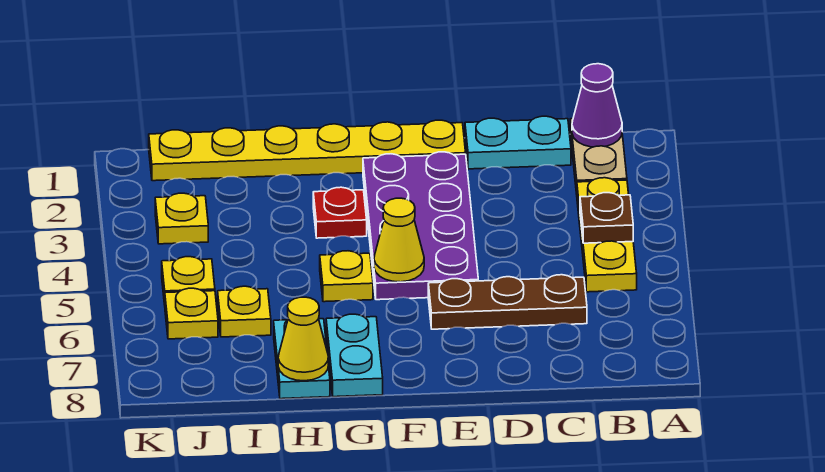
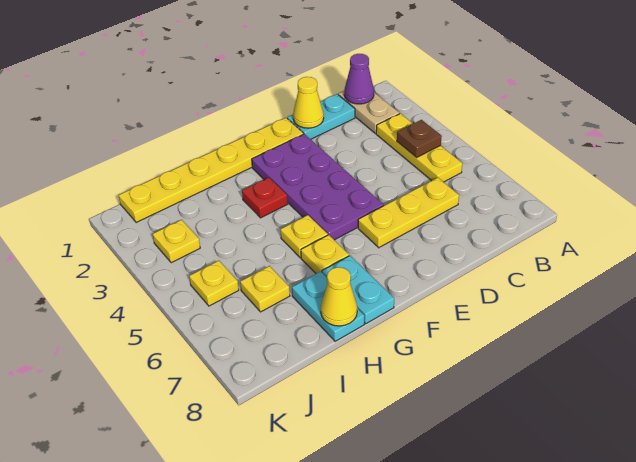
brown 1x3 plate [428,275,587,329] -> yellow 1x3 plate [358,178,459,248]
yellow 1x1 cone [374,198,424,282] -> yellow 1x1 cone moved to [293,77,324,128]
yellow 1x1 plate [165,288,218,339] -> yellow 1x1 plate moved to [301,235,349,274]

